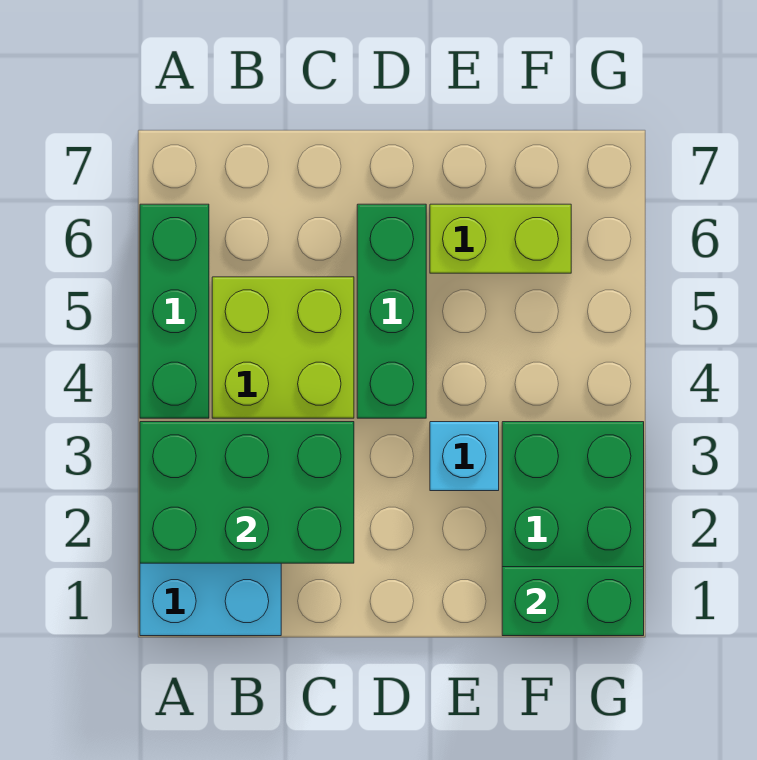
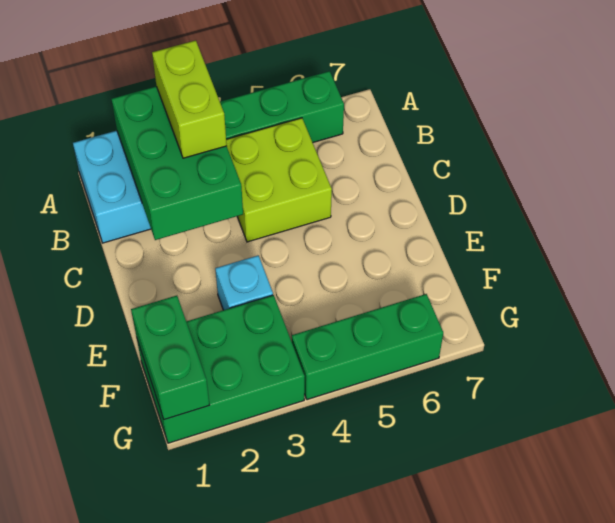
green 1x3 brick [357,204,426,418] -> green 1x3 brick moved to [292,294,443,400]
lime 1x2 brick [430,204,571,273] -> lime 1x2 brick moved to [152,40,227,158]

